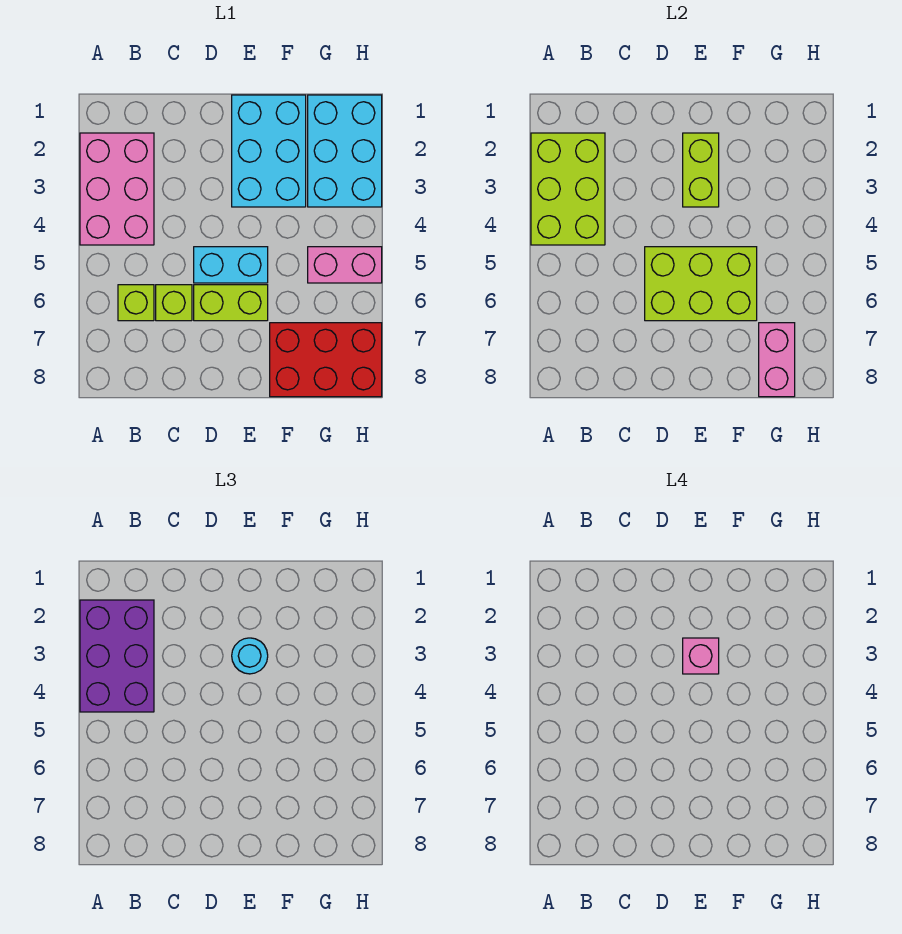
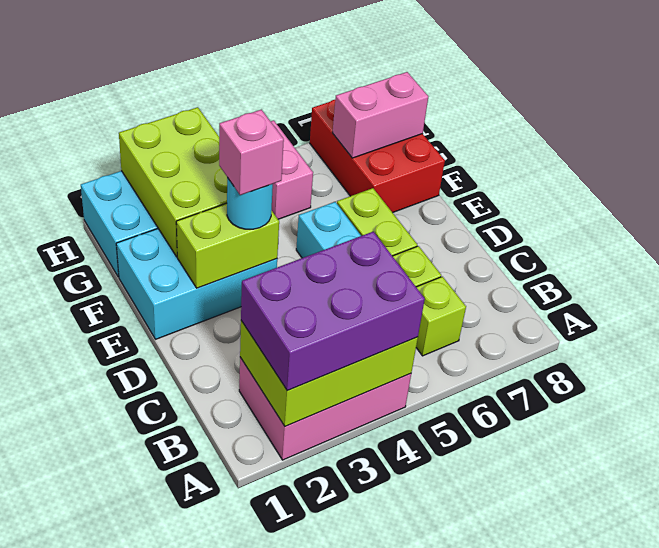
lime 2x3 brick [645,247,757,321] -> lime 2x3 brick moved to [119,107,227,257]

